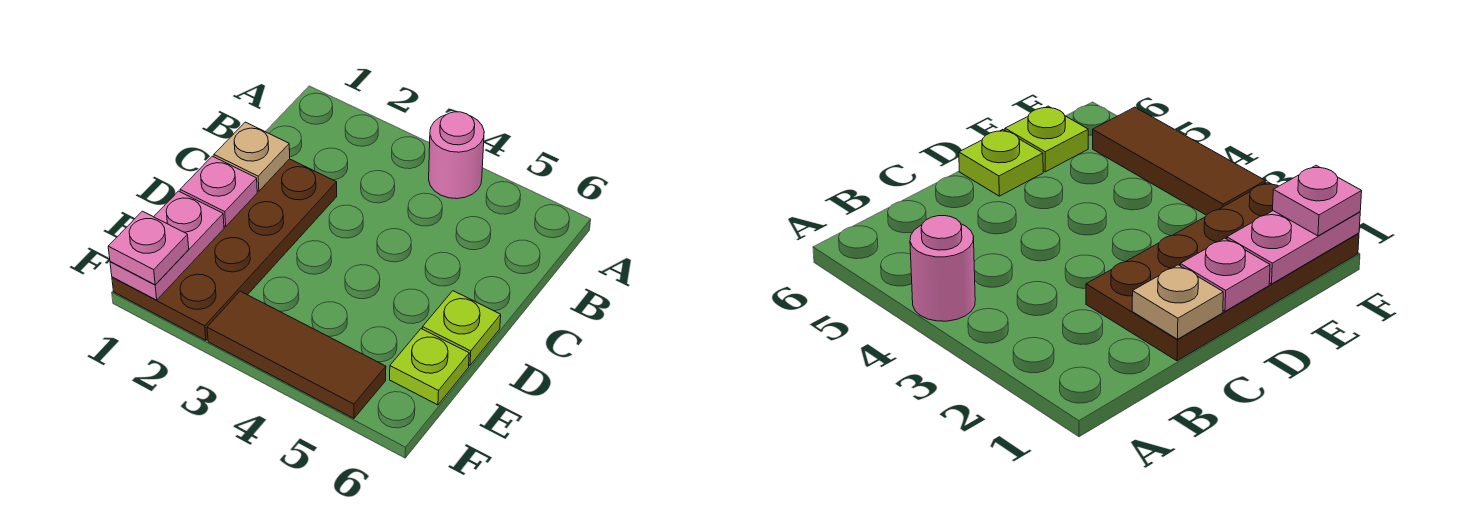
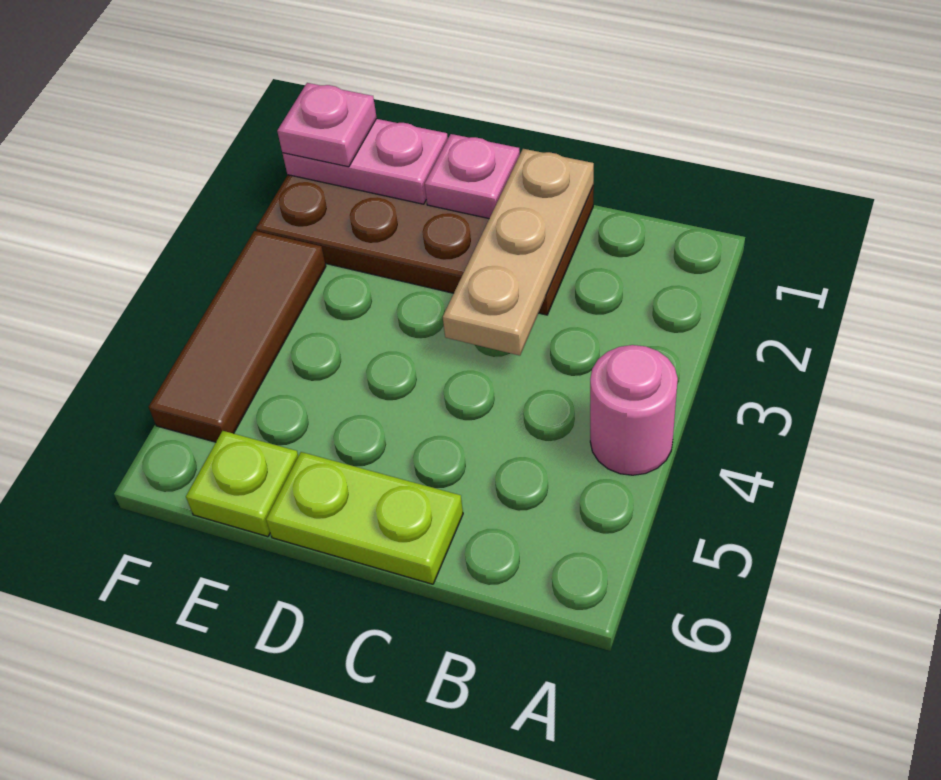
tan 1x1 plate [214,122,290,191] -> tan 1x3 plate [443,149,594,355]
lime 1x1 plate [422,291,501,365] -> lime 1x2 plate [266,452,463,584]

